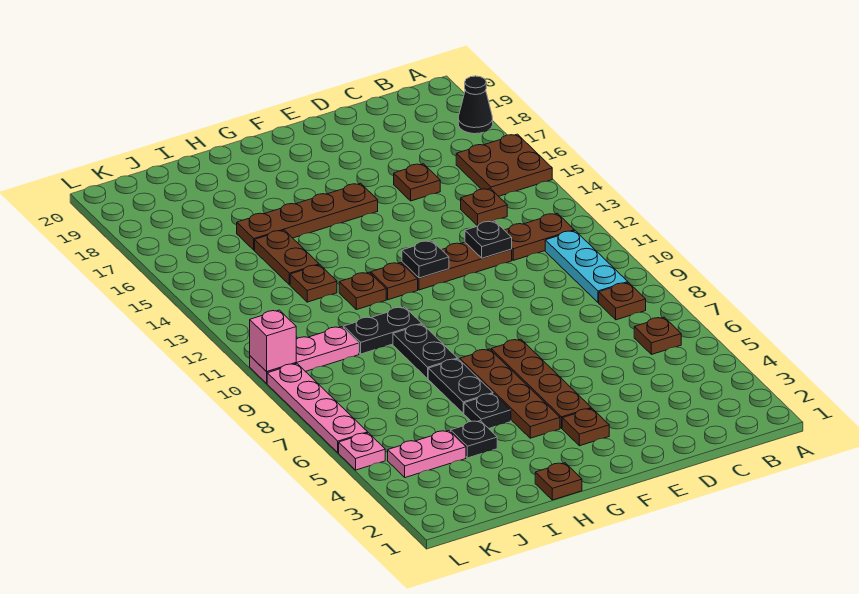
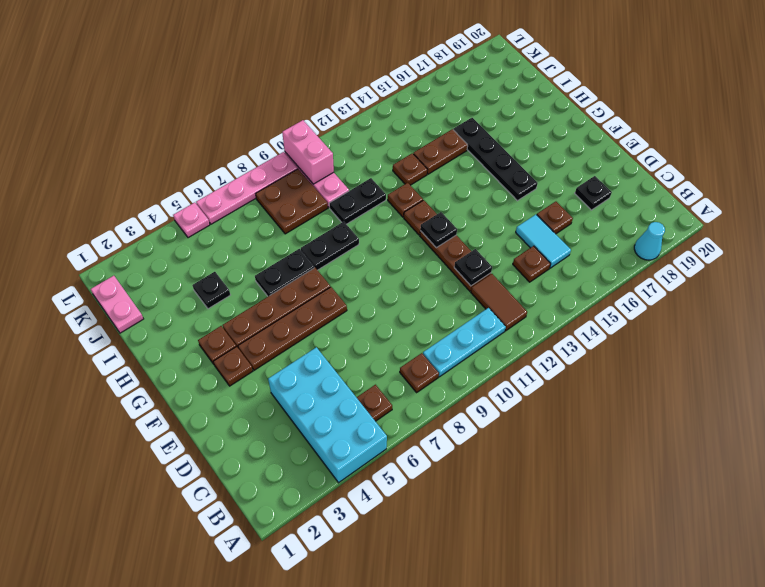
none -> cyan 2x4 brick [268,347,387,483]
brown 2x2 plate [456,134,552,196] -> brown 2x2 plate moved to [256,169,328,234]
black 1x1 cone [458,76,493,134] -> cyan 1x1 cone [634,222,665,260]
brown 1x2 plate [505,213,574,260] -> brown 1x2 tile [471,274,527,331]
none -> cyan 1x2 tile [516,215,571,268]
brown 1x4 plate [237,183,378,250] -> black 1x4 plate [453,118,538,201]
brown 1x1 plate [535,463,582,500] -> brown 1x1 plate moved to [198,326,236,364]
black 1x1 plate [464,394,511,428] -> black 1x1 plate moved to [575,176,612,210]
black 1x2 plate [344,307,422,354] -> black 1x2 plate turned to [329,178,386,224]
pink 1x2 plate [388,431,466,478] -> pink 1x2 plate moved to [91,276,143,333]
pink 1x1 brick [250,310,296,372] -> pink 1x2 brick [282,120,334,184]

